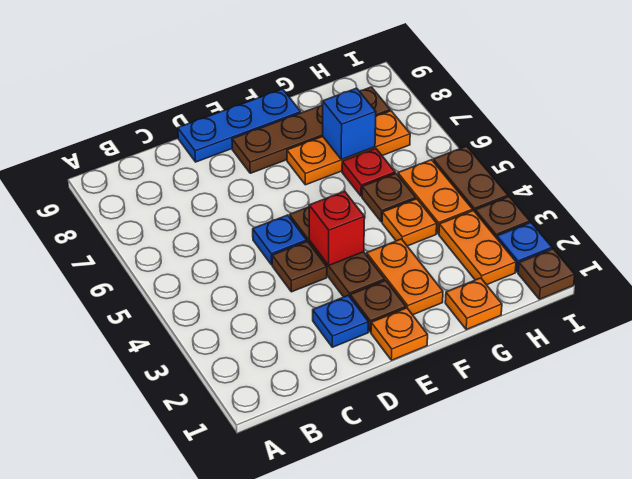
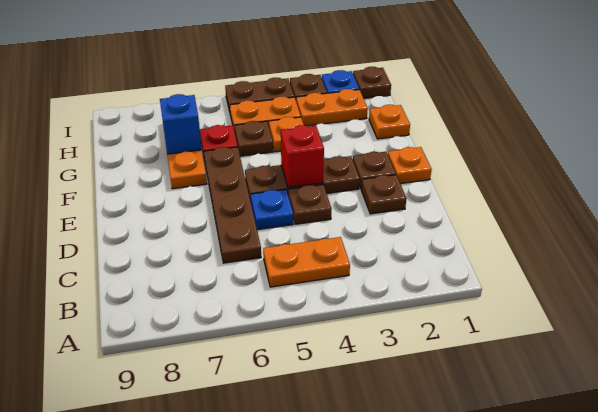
blue 1x1 plate [313,295,368,347] -> brown 1x1 plate [361,175,406,214]
blue 1x3 plate [178,89,301,162] -> none
brown 1x4 plate [232,87,390,173] -> brown 1x4 plate moved to [204,147,261,263]
orange 1x2 plate [367,239,443,315] -> orange 1x2 plate moved to [263,237,350,287]

